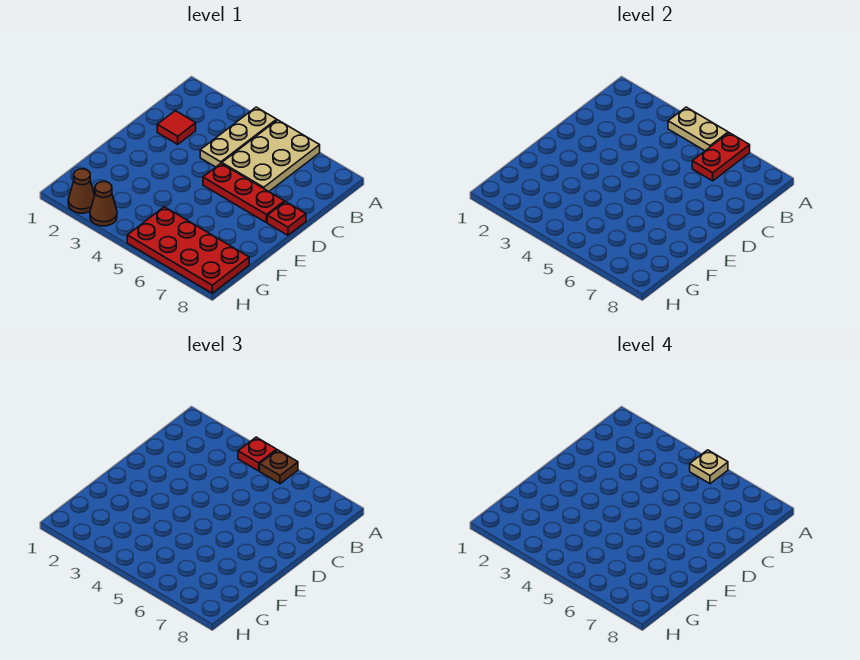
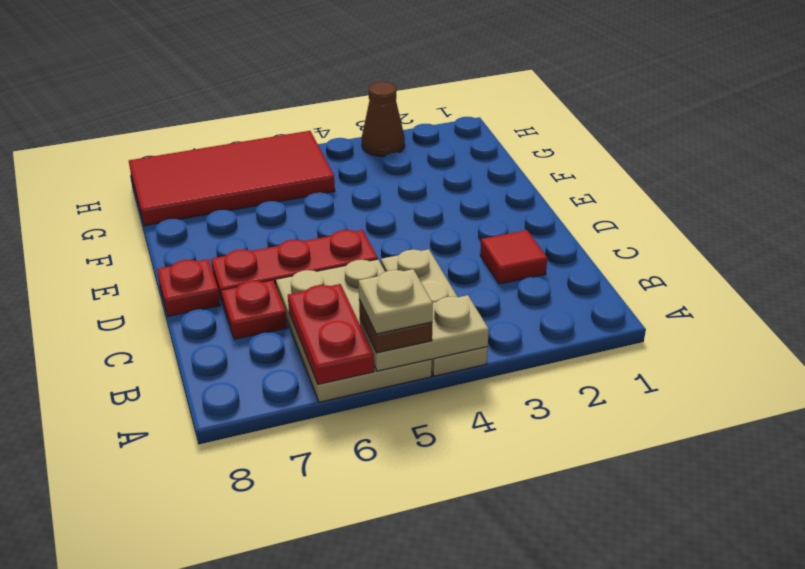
red 1x1 plate [238,437,277,471] -> red 1x1 plate moved to [221,280,287,339]
red 2x4 plate [127,207,249,293] -> red 2x4 tile [129,131,335,226]
brown 1x1 cone [68,169,95,213] -> none

